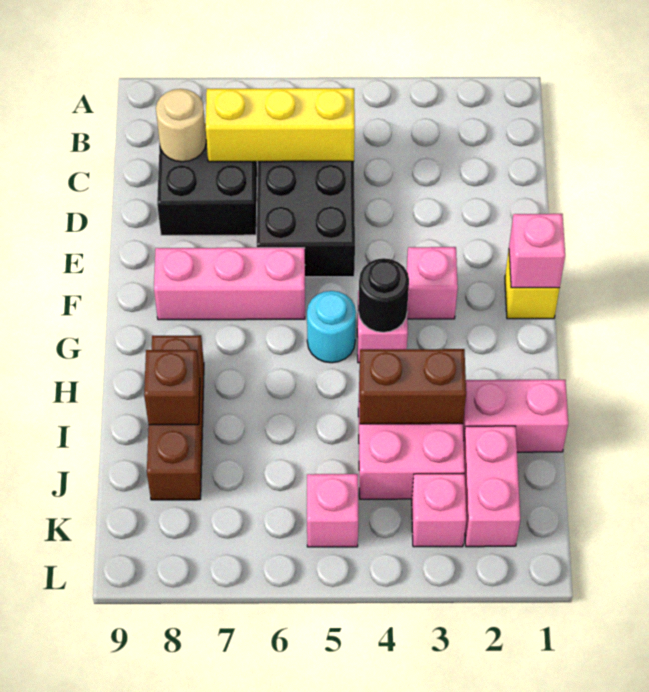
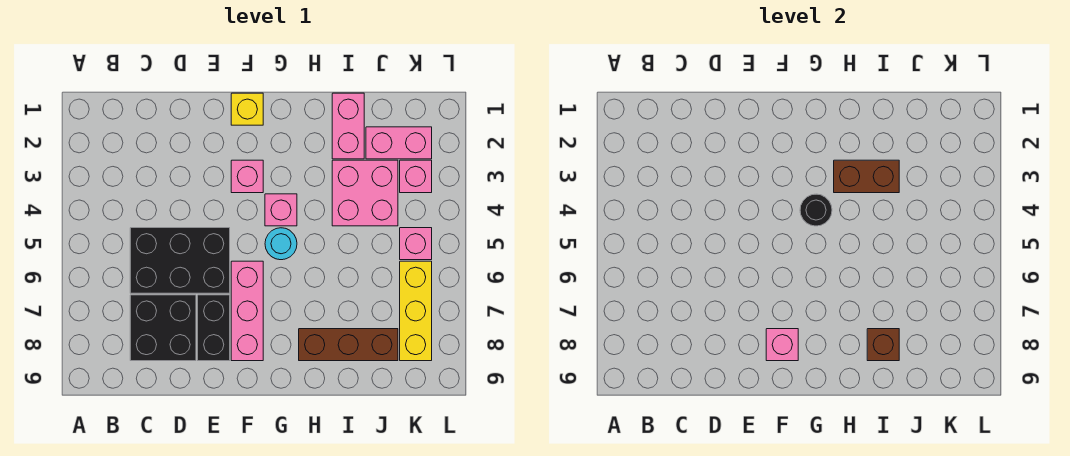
yellow 1x3 brick [206,88,355,162] -> yellow 1x3 brick moved to [400,261,432,361]
tan 1x1 round brick [156,89,206,162] -> none
none -> black 1x2 brick [198,295,230,361]
pink 1x1 brick [509,214,565,288] -> pink 1x1 brick moved to [766,329,798,361]
brown 1x2 brick [359,349,466,424] -> brown 1x2 brick turned to [834,160,899,193]

